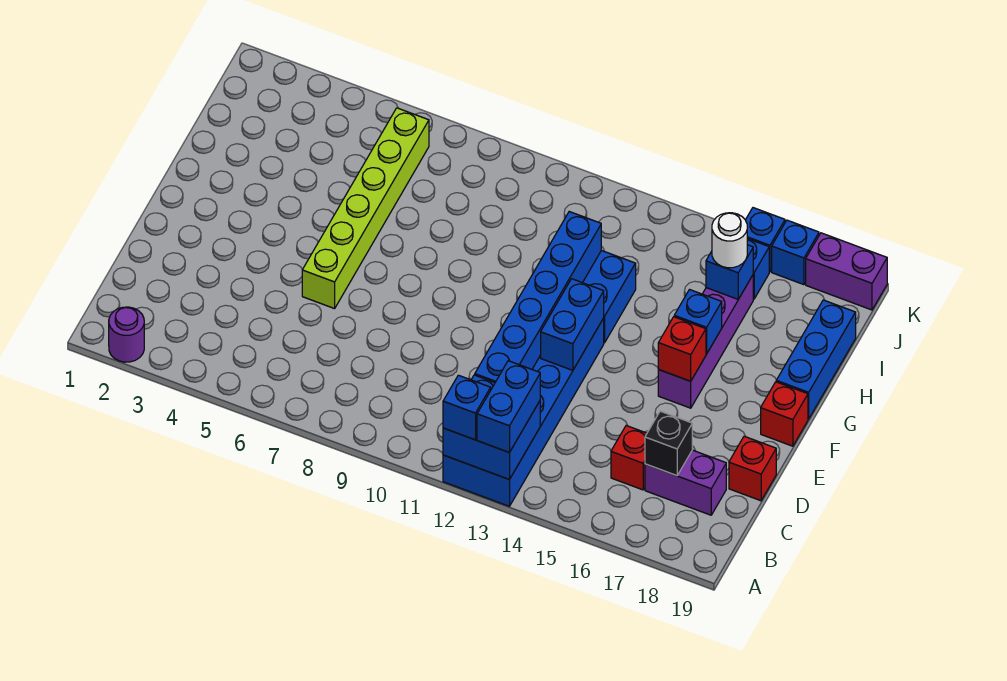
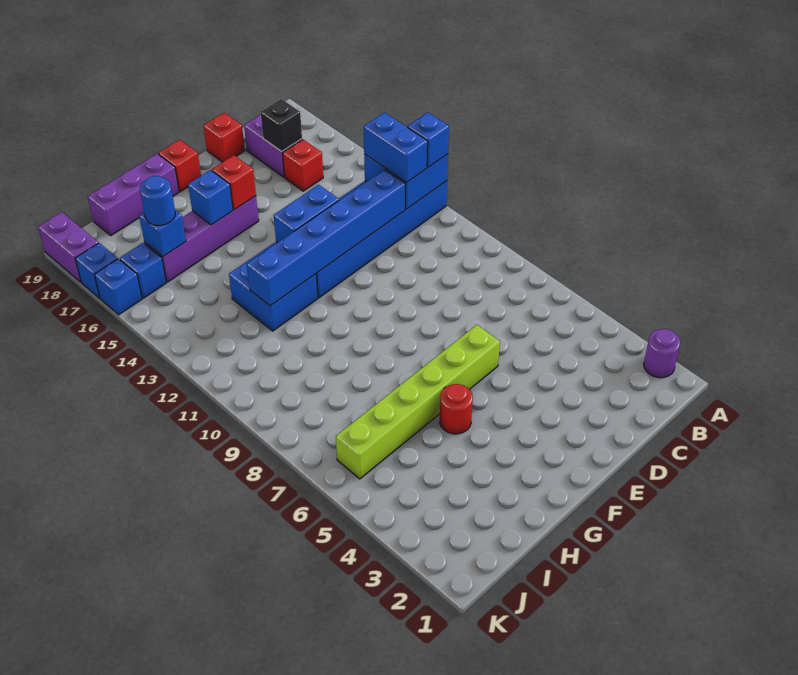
blue 1x2 brick [477,361,540,453] -> blue 1x2 brick turned to [364,113,428,183]
none -> red 1x1 round brick [440,384,473,434]
blue 1x3 brick [776,300,856,419] -> purple 1x3 brick [88,154,179,235]
white 1x1 round brick [712,213,747,268] -> blue 1x1 round brick [140,176,175,225]

